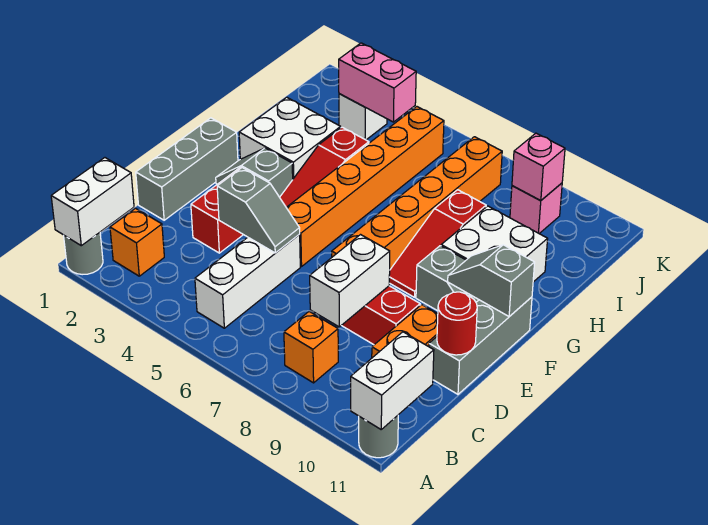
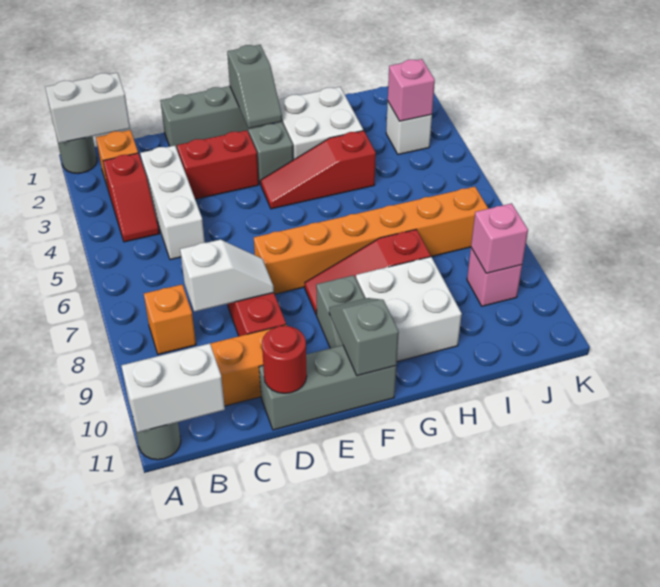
none -> red 1x2 slope [103,153,159,242]
white 1x3 brick [195,235,300,328] -> white 1x3 brick turned to [140,146,205,260]
white 1x2 brick [310,235,390,327] -> white 1x2 slope [180,240,274,312]
grey 1x2 slope [217,168,300,253] -> grey 1x2 slope moved to [227,45,282,128]
orange 1x6 brick [286,107,444,267] -> none
pink 1x2 brick [339,43,416,122] -> pink 1x1 brick [388,59,435,121]

